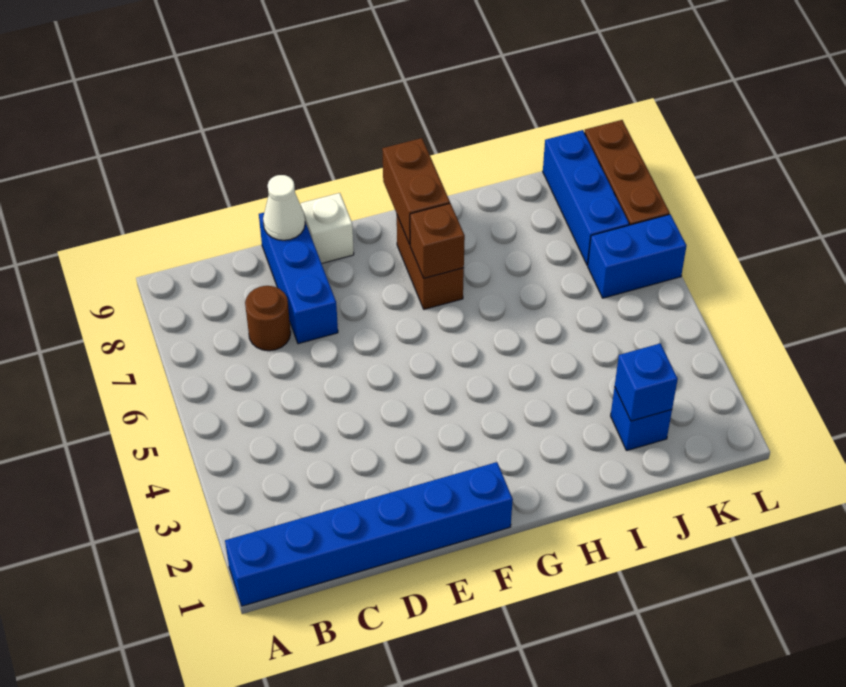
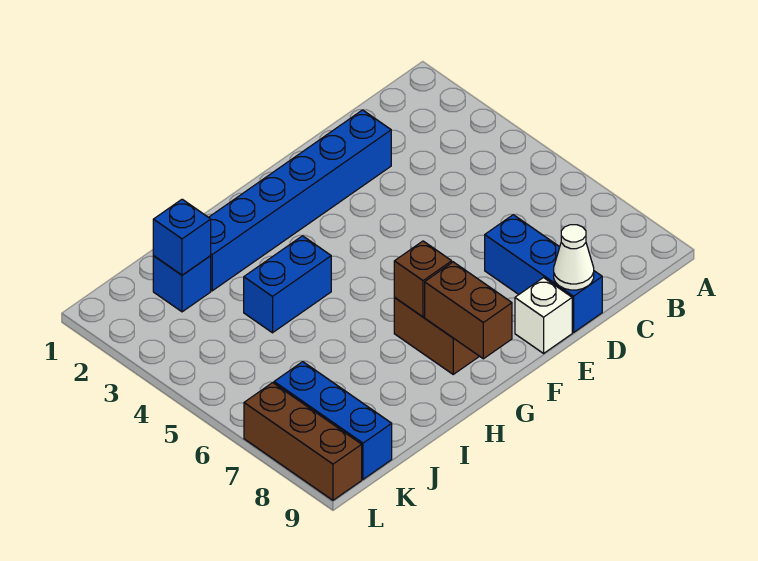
blue 1x6 brick [225,462,513,606] -> blue 1x6 brick moved to [209,110,391,291]
brown 1x1 round brick [245,286,291,351] -> none
blue 1x2 brick [588,214,686,298] -> blue 1x2 brick moved to [244,236,331,333]

